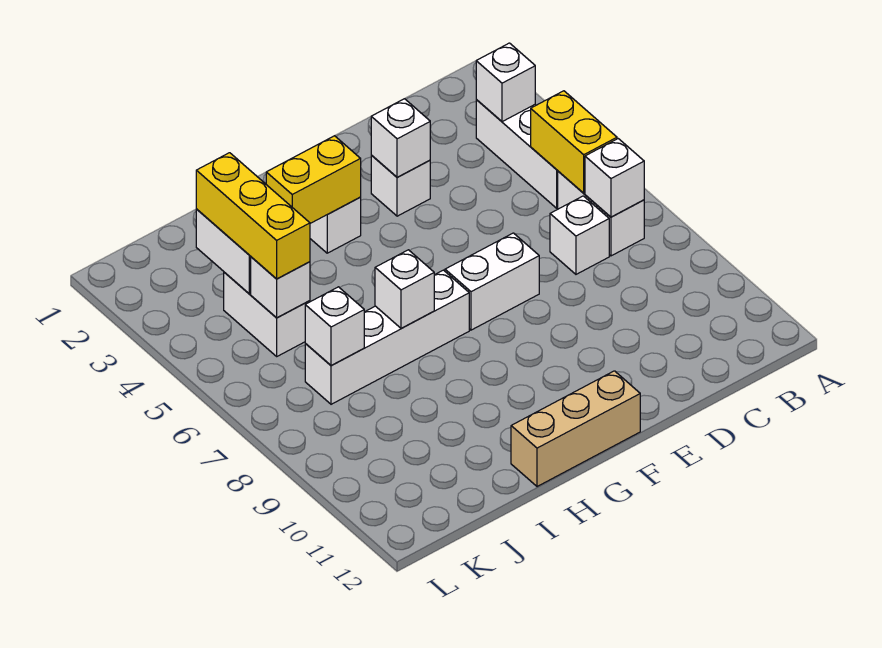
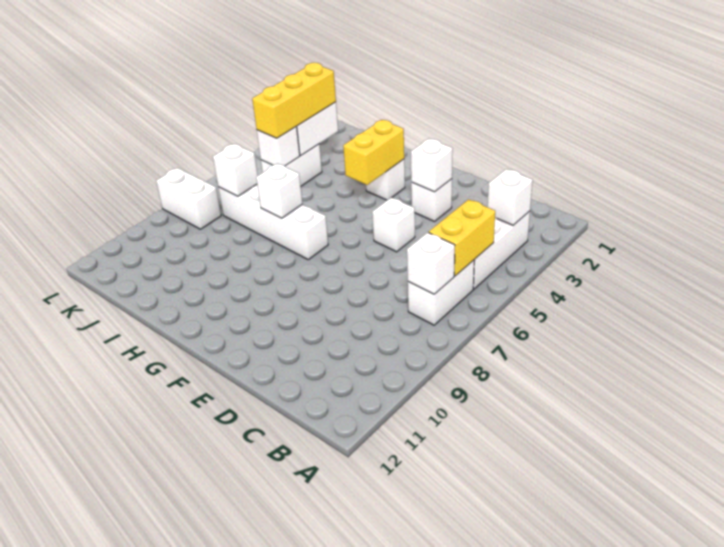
white 1x1 brick [550,196,609,274] -> white 1x1 brick moved to [372,197,415,252]
white 1x2 brick [445,233,539,330] -> white 1x2 brick moved to [156,168,221,229]
tan 1x3 brick [511,371,640,487] -> none
yellow 1x2 brick [266,136,361,223] -> yellow 1x2 brick turned to [343,120,404,185]

